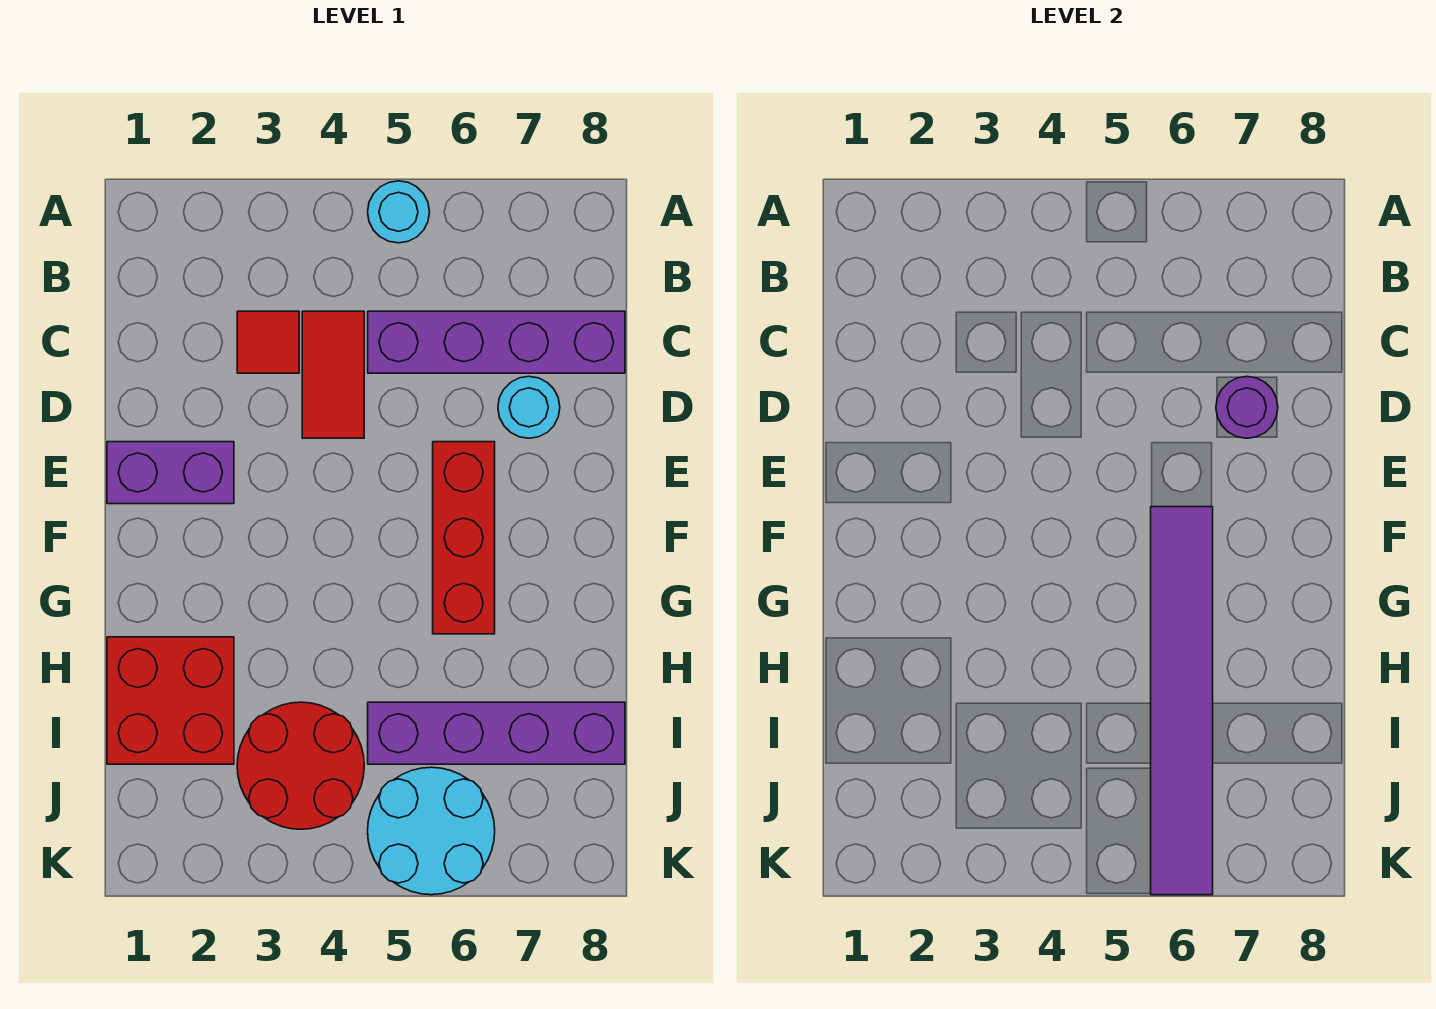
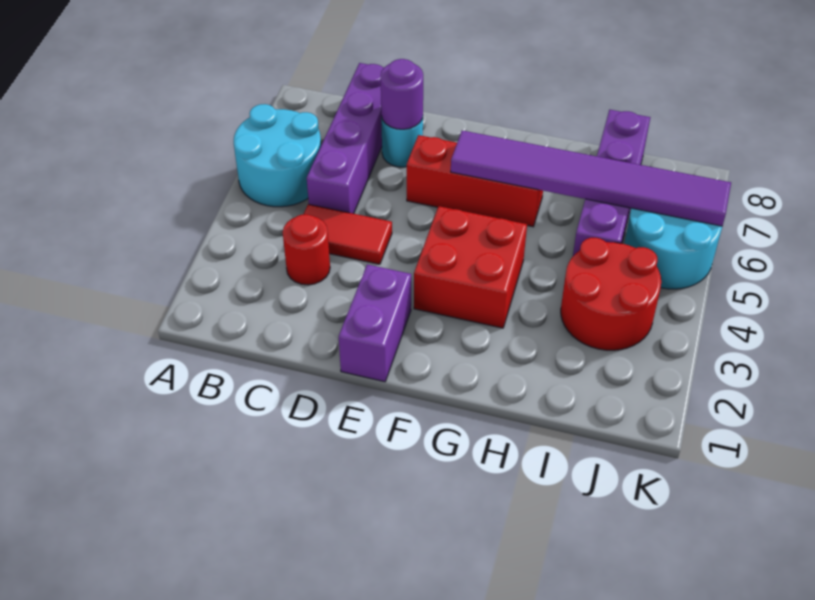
cyan 1x1 round brick [368,181,430,243] -> cyan 2x2 round brick [234,104,321,207]
red 1x1 tile [237,311,299,373] -> red 1x1 round brick [283,214,330,285]
red 2x2 brick [107,637,234,764] -> red 2x2 brick moved to [414,206,527,328]

